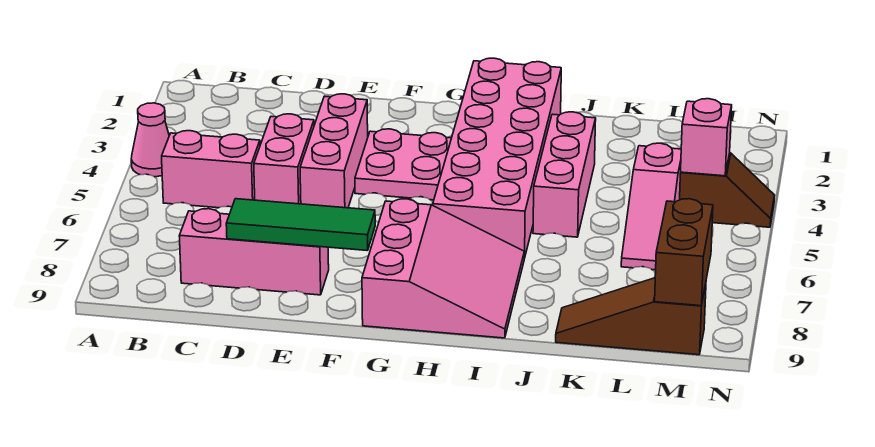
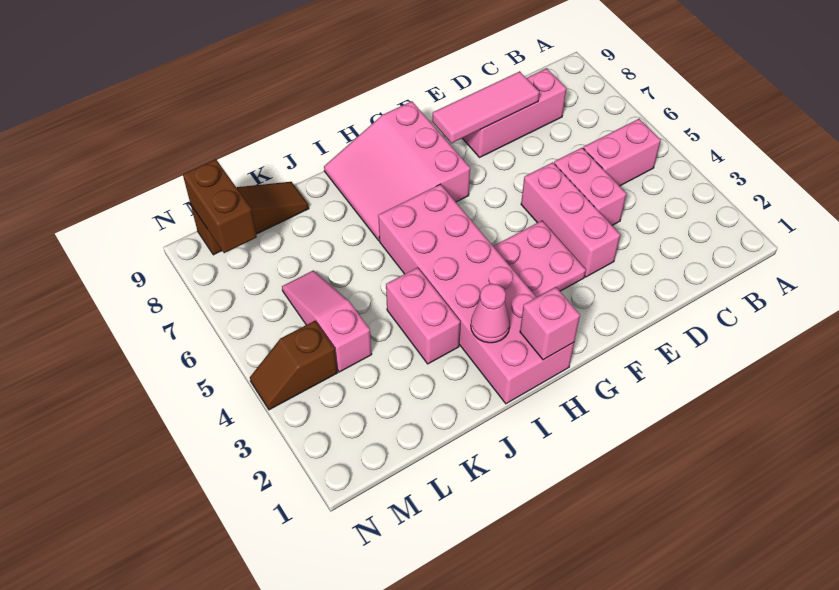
pink 1x1 cone [131,103,169,177] -> pink 1x1 cone moved to [471,284,510,343]
green 1x3 tile [226,199,375,251] -> pink 1x3 tile [433,71,539,143]
pink 1x3 brick [533,112,596,237] -> pink 1x2 brick [386,267,460,364]
pink 1x1 brick [681,99,732,176] -> pink 1x1 brick moved to [520,287,580,360]

